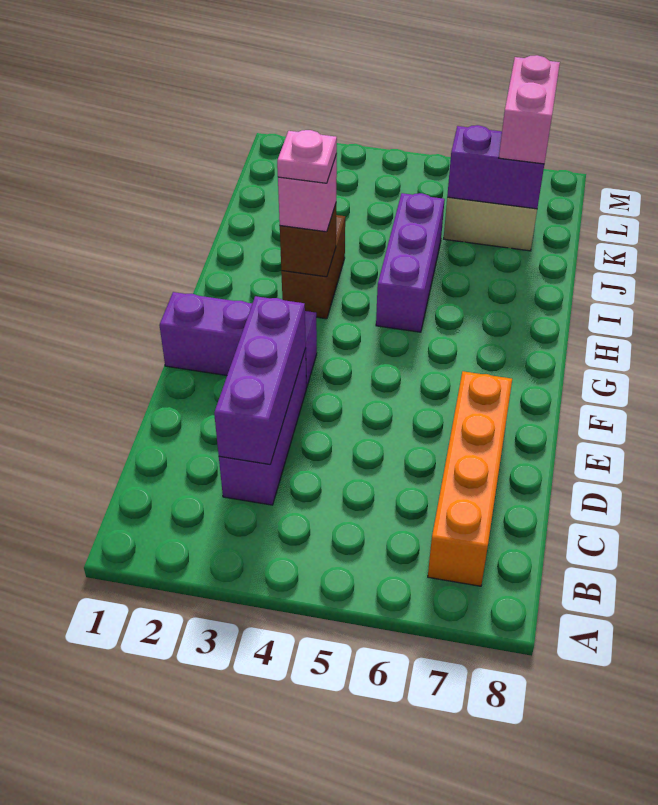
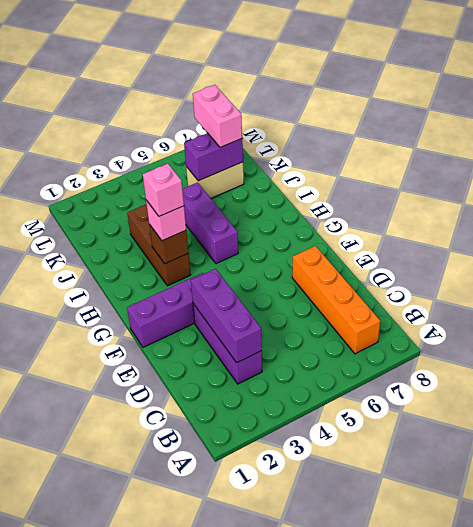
brown 1x2 brick [281,215,345,319] -> brown 1x3 brick [127,204,191,286]
pink 1x1 plate [277,130,337,183] -> pink 1x1 brick [143,164,184,216]

